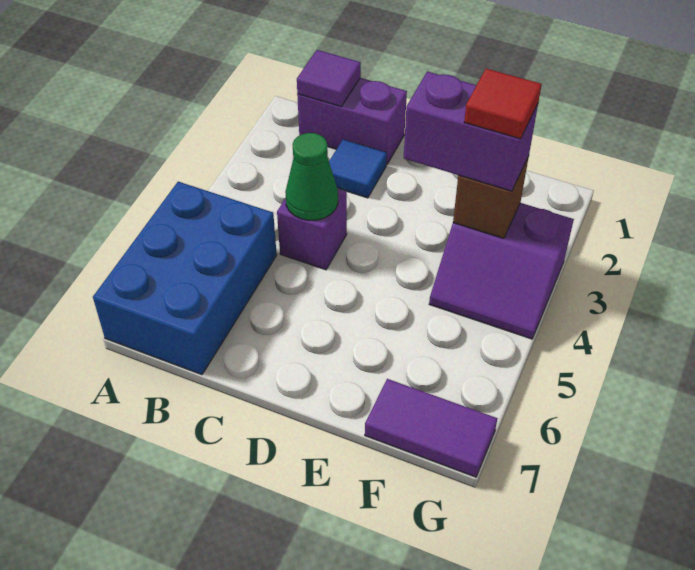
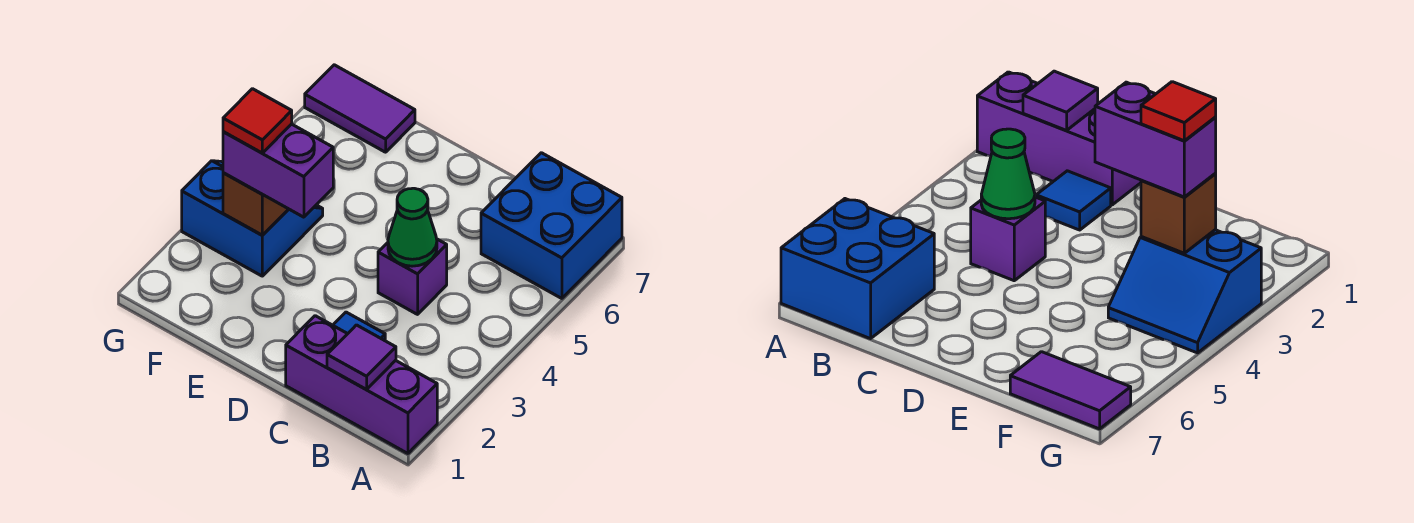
blue 2x3 brick [93,182,277,375] -> blue 2x2 brick [481,153,622,298]
purple 1x2 brick [297,78,407,165] -> purple 1x3 brick [286,316,437,453]
purple 2x2 slope [429,203,574,339] -> blue 2x2 slope [182,161,323,276]

